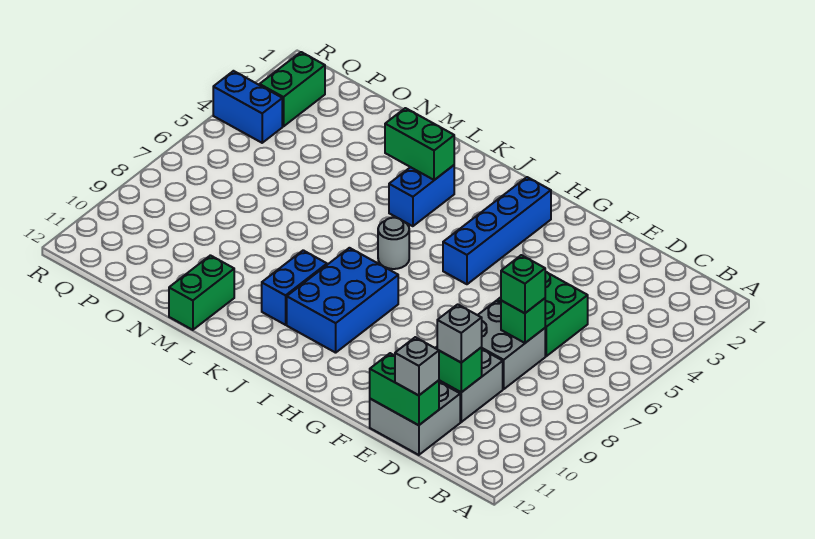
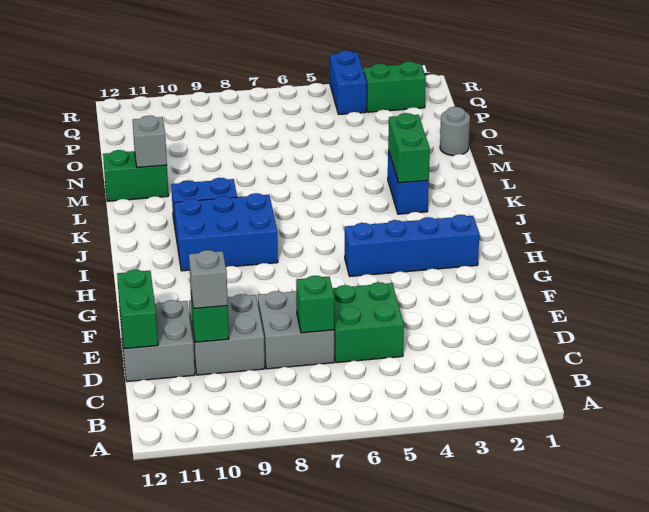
green 1x1 brick [501,255,545,313] -> none
grey 1x1 brick [395,337,439,395] -> grey 1x1 brick moved to [133,116,167,167]
grey 1x1 round brick [378,218,409,269] -> grey 1x1 round brick moved to [440,107,470,156]
blue 1x2 brick [389,165,454,226] -> blue 1x2 brick turned to [388,150,429,214]

